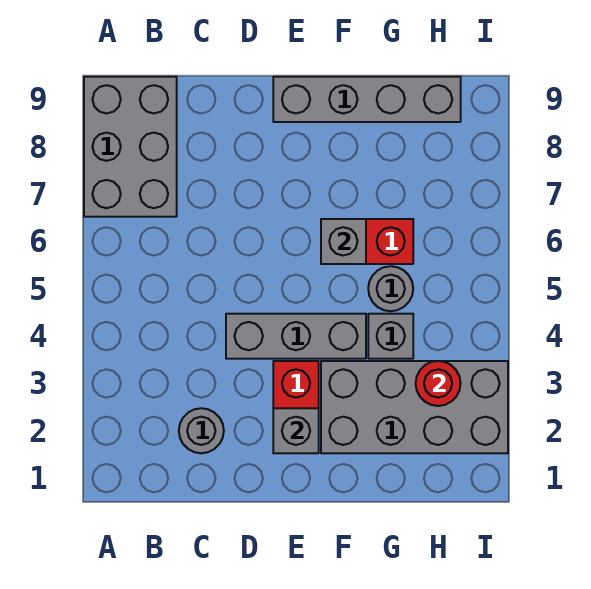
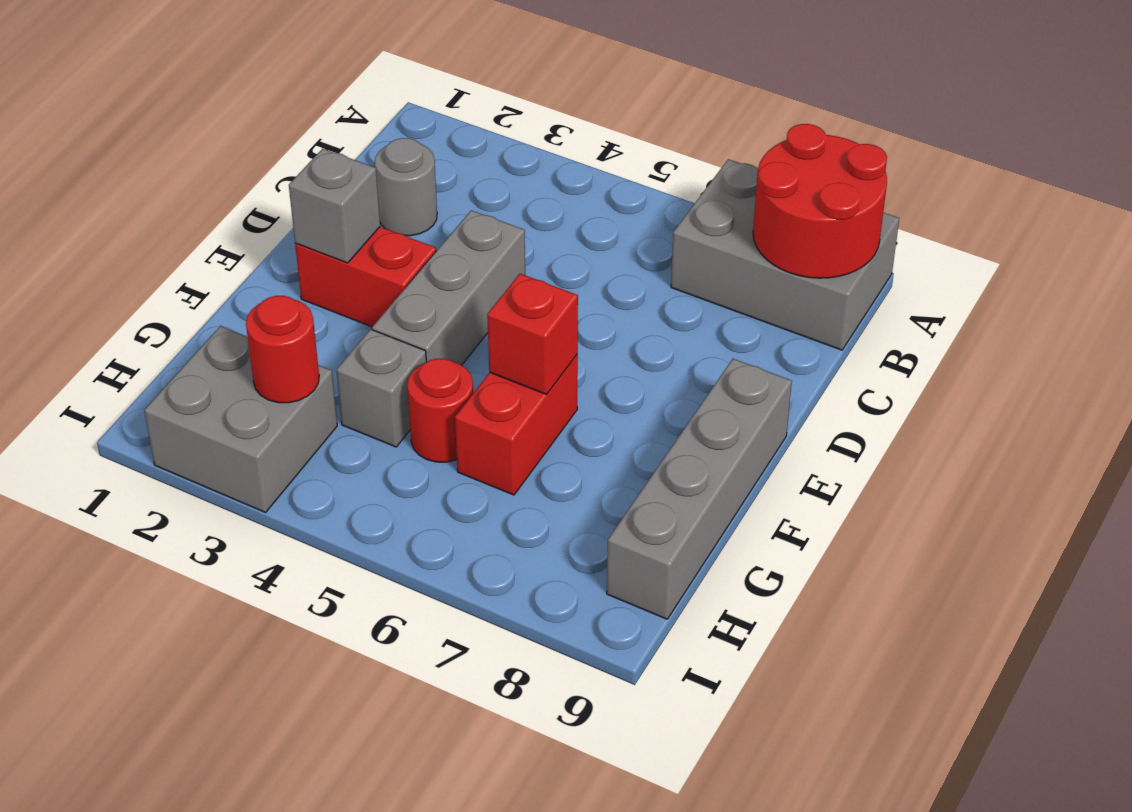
none -> red 2x2 round brick [753,124,887,278]
grey 2x4 brick [321,361,508,453] -> grey 2x2 brick [144,326,337,512]
grey 1x1 brick [321,219,366,264] -> red 1x1 brick [487,274,578,394]
grey 1x1 round brick [368,266,413,311] -> red 1x1 round brick [407,359,473,462]

